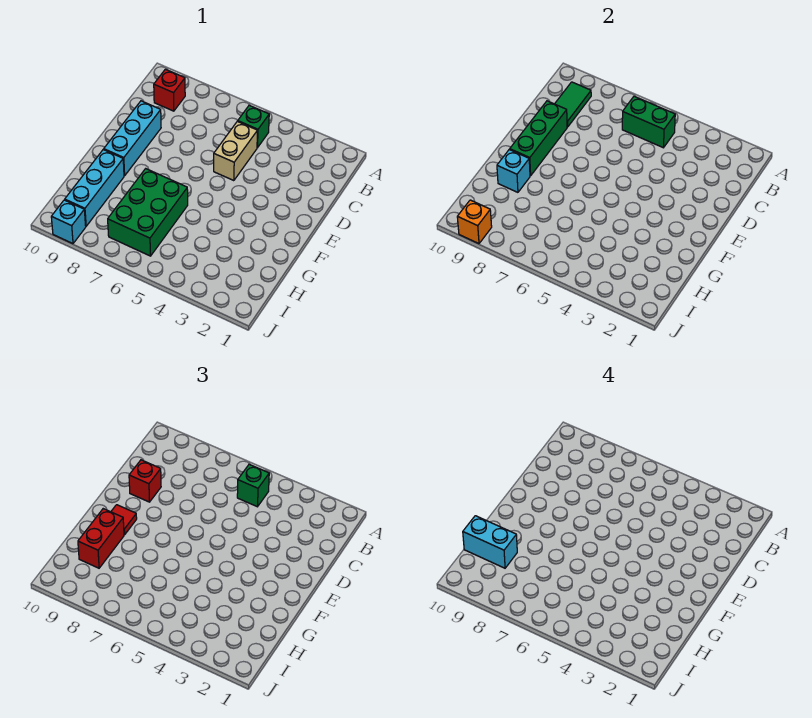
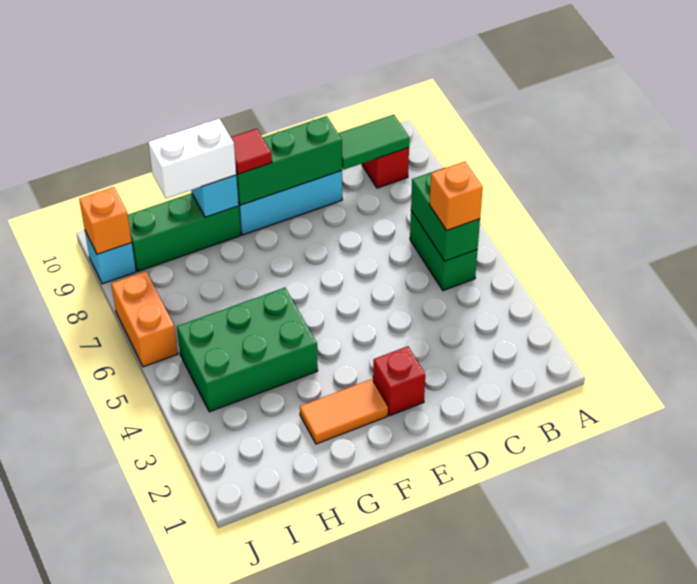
green 1x1 brick [238,105,269,148] -> green 1x2 brick [410,211,477,291]
green 1x1 brick [237,464,269,507] -> orange 1x1 brick [430,162,483,230]
tan 1x2 brick [214,121,258,181] -> none
red 1x1 brick [129,460,161,502] -> red 1x1 brick moved to [373,346,425,415]
none -> orange 1x2 tile [300,379,388,444]
green 2x3 brick [108,169,188,256] -> green 2x3 brick moved to [177,288,318,412]
cyan 1x3 brick [65,149,124,226] -> green 1x3 brick [128,193,241,271]
red 1x2 brick [78,509,124,568] -> white 1x2 brick [148,119,236,198]
cyan 1x2 brick [463,516,517,568] -> none
none -> orange 1x2 brick [111,271,178,367]

